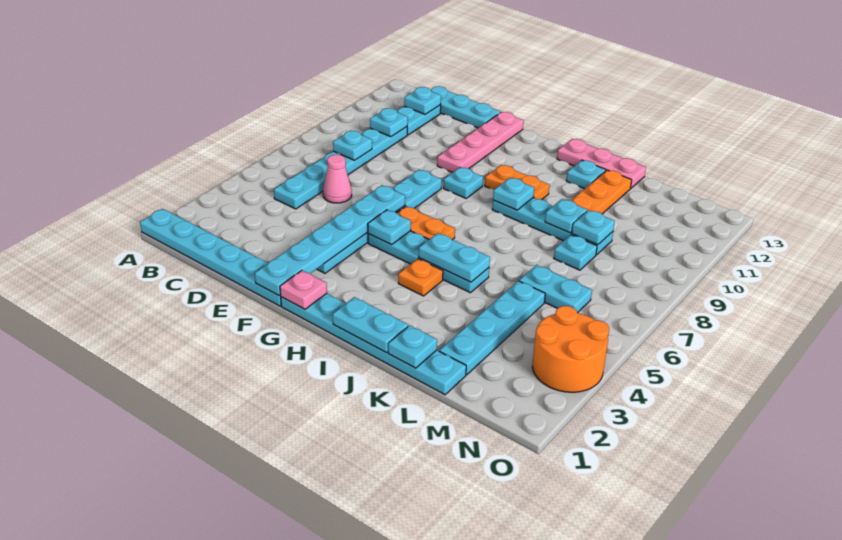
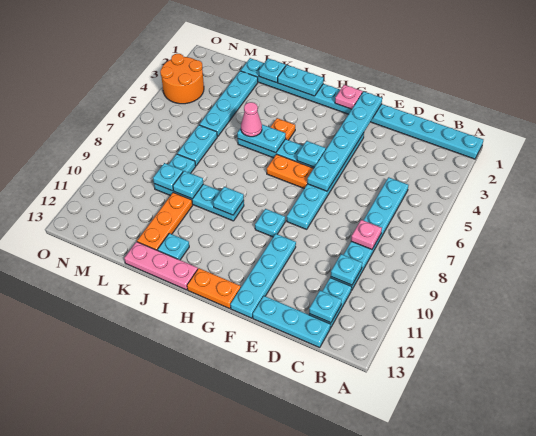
cyan 1x1 plate [333,131,372,160] -> pink 1x1 plate [351,220,382,249]
pink 1x1 cone [323,155,352,203] -> pink 1x1 cone moved to [241,102,262,137]
pink 1x4 plate [437,112,524,173] -> cyan 1x4 plate [230,234,296,318]
orange 1x2 plate [485,165,550,200] -> orange 1x2 plate moved to [187,268,241,309]
cyan 1x2 plate [519,265,592,313] -> cyan 1x2 plate turned to [177,125,218,166]

